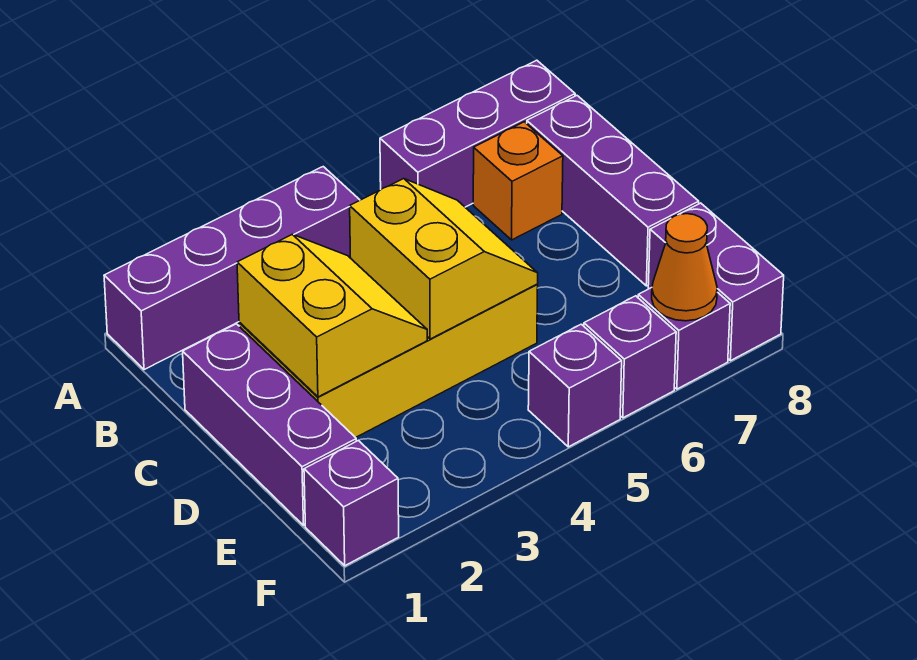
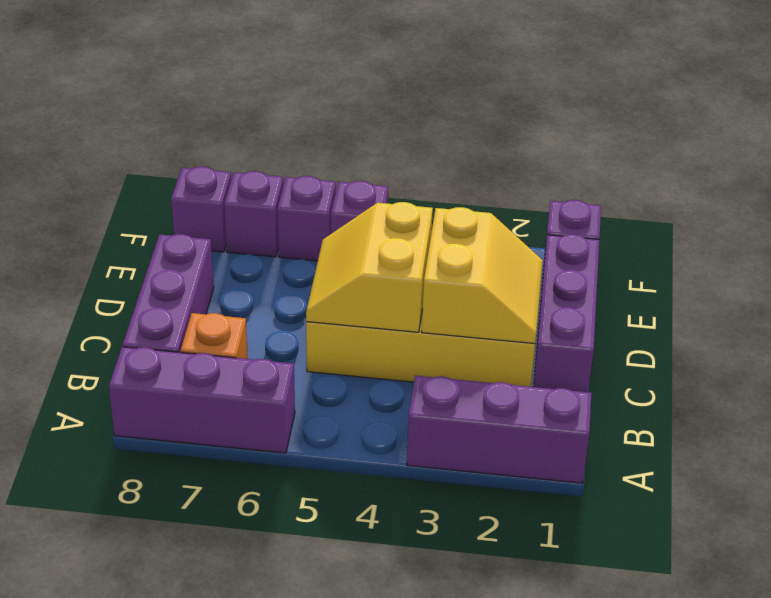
purple 1x4 brick [104,167,360,370] -> purple 1x3 brick [407,376,592,483]
yellow 2x2 slope [237,234,427,397] -> yellow 2x2 slope turned to [422,207,543,344]
purple 1x2 brick [648,203,784,361] -> purple 1x1 brick [171,167,231,252]
orange 1x1 cone [652,214,717,321] -> none

